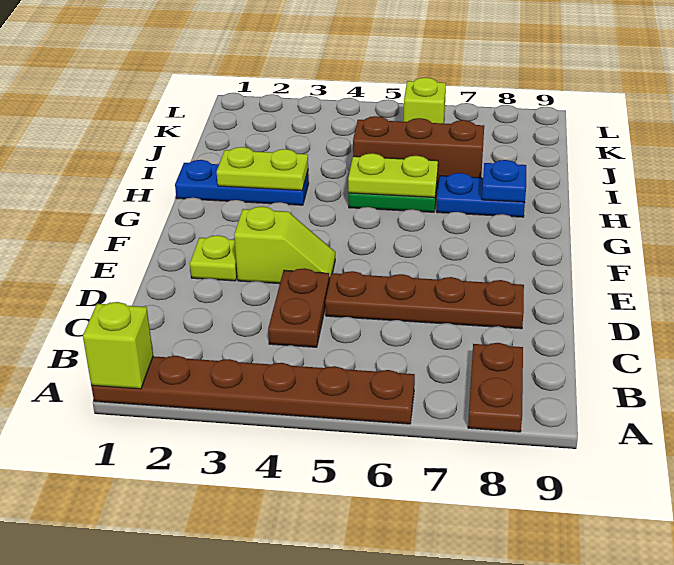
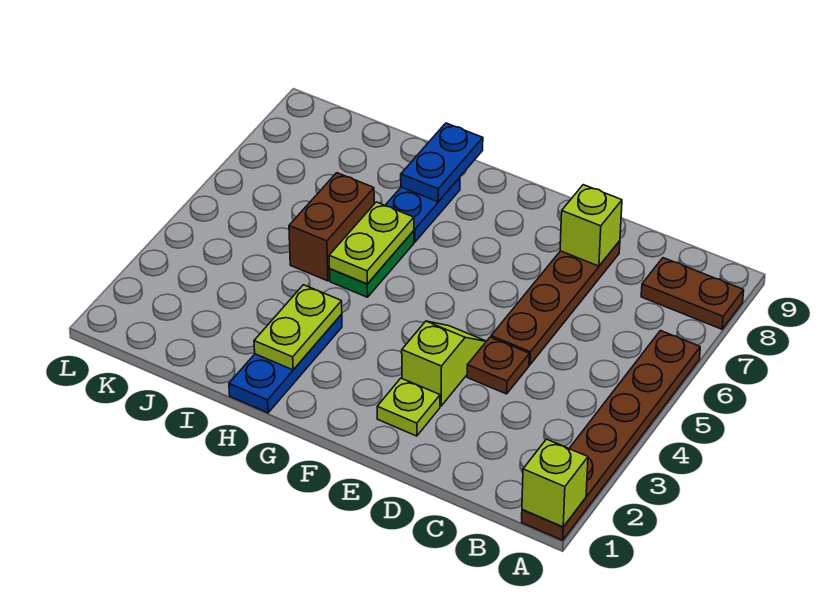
brown 1x2 plate [268,268,329,347] -> brown 1x1 plate [467,337,529,394]
blue 1x1 plate [482,160,526,202] -> blue 1x2 plate [401,123,483,202]
brown 1x3 brick [353,116,484,189] -> brown 1x2 brick [289,173,374,281]
lime 1x1 brick [404,77,446,123] -> lime 1x1 brick moved to [560,185,622,266]

